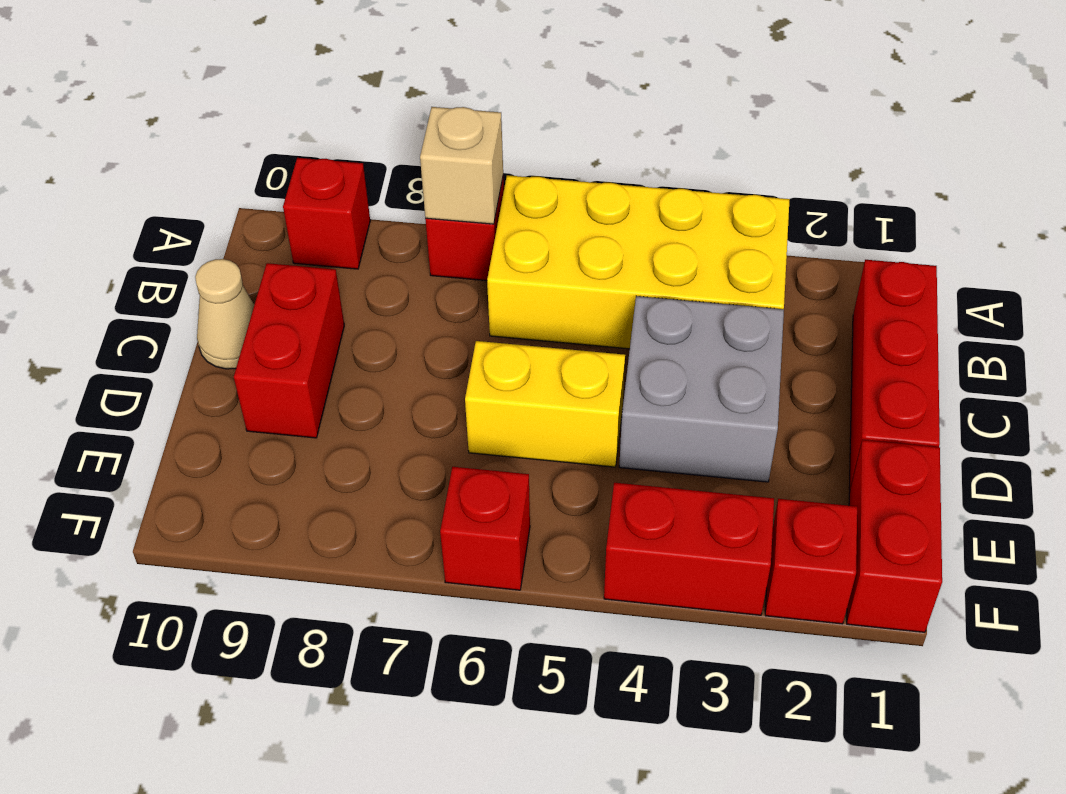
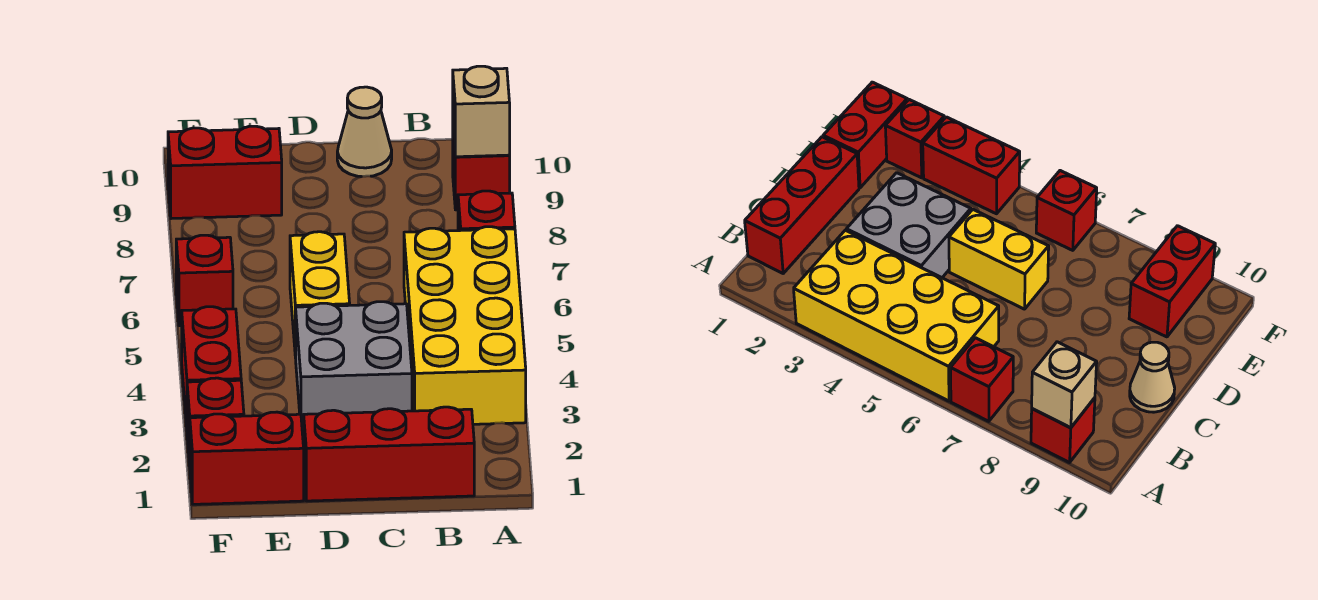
tan 1x1 brick [420,107,503,224] -> tan 1x1 brick moved to [453,66,510,157]
red 1x2 brick [234,263,344,438] -> red 1x2 brick moved to [168,126,282,219]

